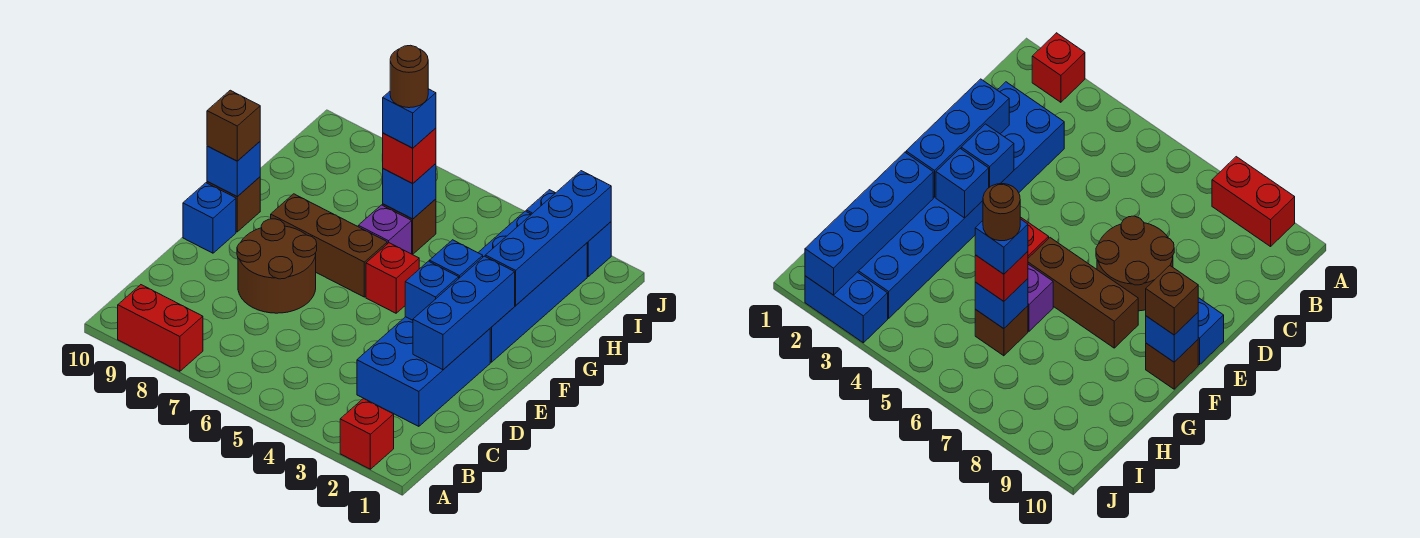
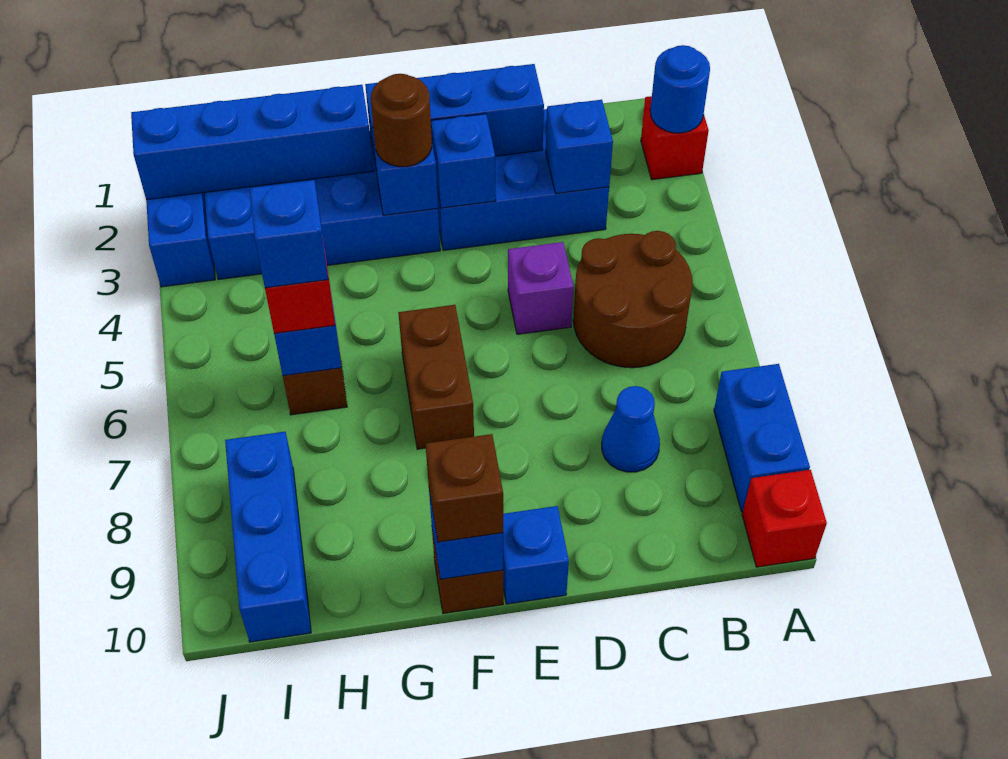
none -> blue 1x1 round brick [650,45,710,133]
red 1x2 brick [118,285,203,371] -> blue 1x2 brick [714,364,810,512]
none -> blue 1x1 brick [546,100,613,194]
none -> blue 1x1 cone [602,386,660,472]
brown 2x2 round brick [237,219,317,313] -> brown 2x2 round brick moved to [573,231,692,368]
red 1x1 brick [366,243,419,313] -> red 1x1 brick moved to [742,470,827,567]
brown 1x3 brick [271,194,387,297] -> brown 1x2 brick [398,305,474,449]
purple 1x1 brick [358,205,412,254] -> purple 1x1 brick moved to [508,242,574,334]
brown 1x1 round brick [390,45,428,108] -> brown 1x1 round brick moved to [371,74,432,167]
none -> blue 1x3 brick [225,432,311,642]

